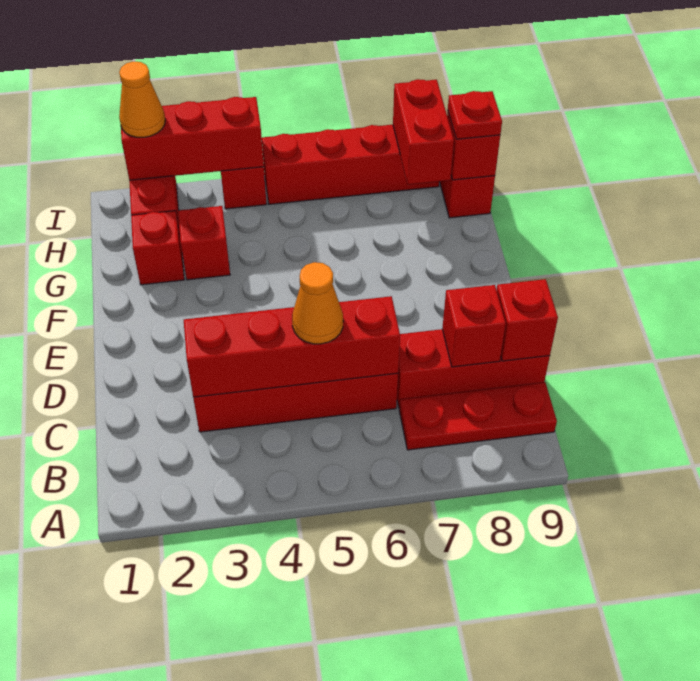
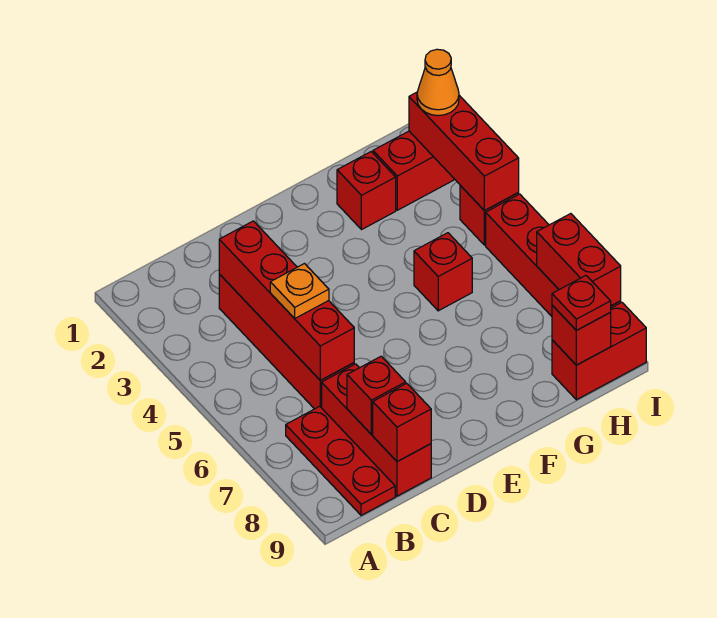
orange 1x1 cone [292,262,343,344] -> orange 1x1 plate [270,264,329,318]
red 1x1 brick [178,206,230,280] -> red 1x1 brick moved to [414,233,472,311]
red 1x2 brick [393,79,454,185] -> red 1x2 brick turned to [537,214,621,306]

